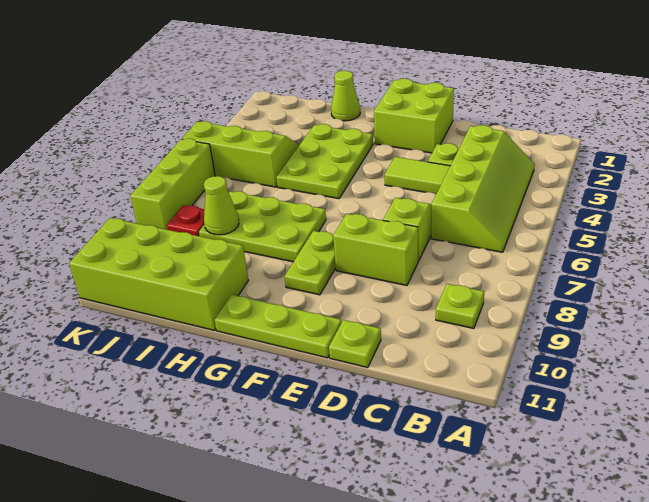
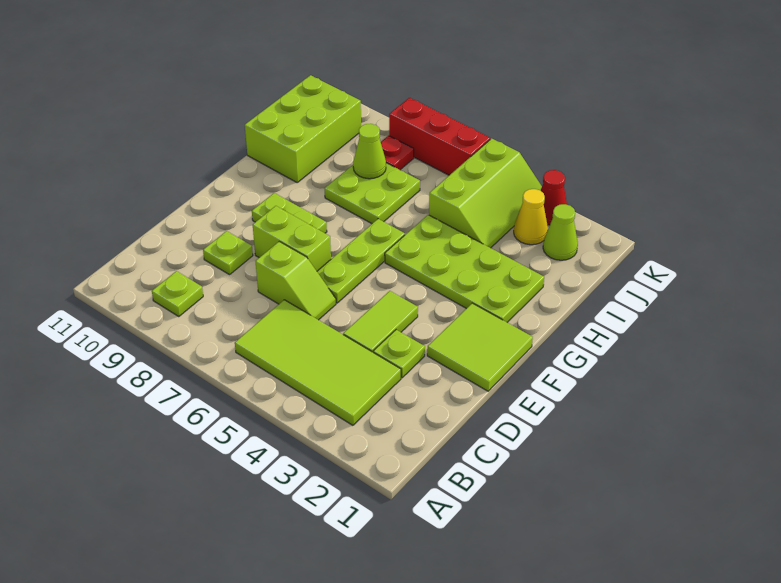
lime 2x4 slope [431,125,535,252] -> lime 2x4 tile [235,300,401,425]
lime 1x2 brick [333,214,418,285] -> lime 1x2 brick turned to [253,206,331,271]
lime 1x1 plate [329,320,381,368] -> lime 1x1 plate moved to [203,231,253,275]
lime 2x2 brick [374,79,454,153] -> lime 2x2 tile [427,303,533,391]
lime 1x3 plate [215,295,342,358] -> lime 1x3 plate moved to [317,219,405,303]
lime 2x3 plate [276,124,373,199] -> lime 2x4 plate [385,215,544,322]
lime 2x3 plate [199,191,326,262] -> lime 2x2 plate [325,163,420,224]
lime 1x1 cone [331,71,360,121] -> lime 1x1 cone moved to [543,204,578,260]
lime 2x4 brick [69,218,248,331] -> lime 2x3 brick [245,75,361,182]
none -> yellow 1x1 cone [514,189,548,245]
none -> red 1x1 cone [541,170,567,225]
lime 1x3 brick [130,139,215,230] -> red 1x3 brick [389,98,490,175]

